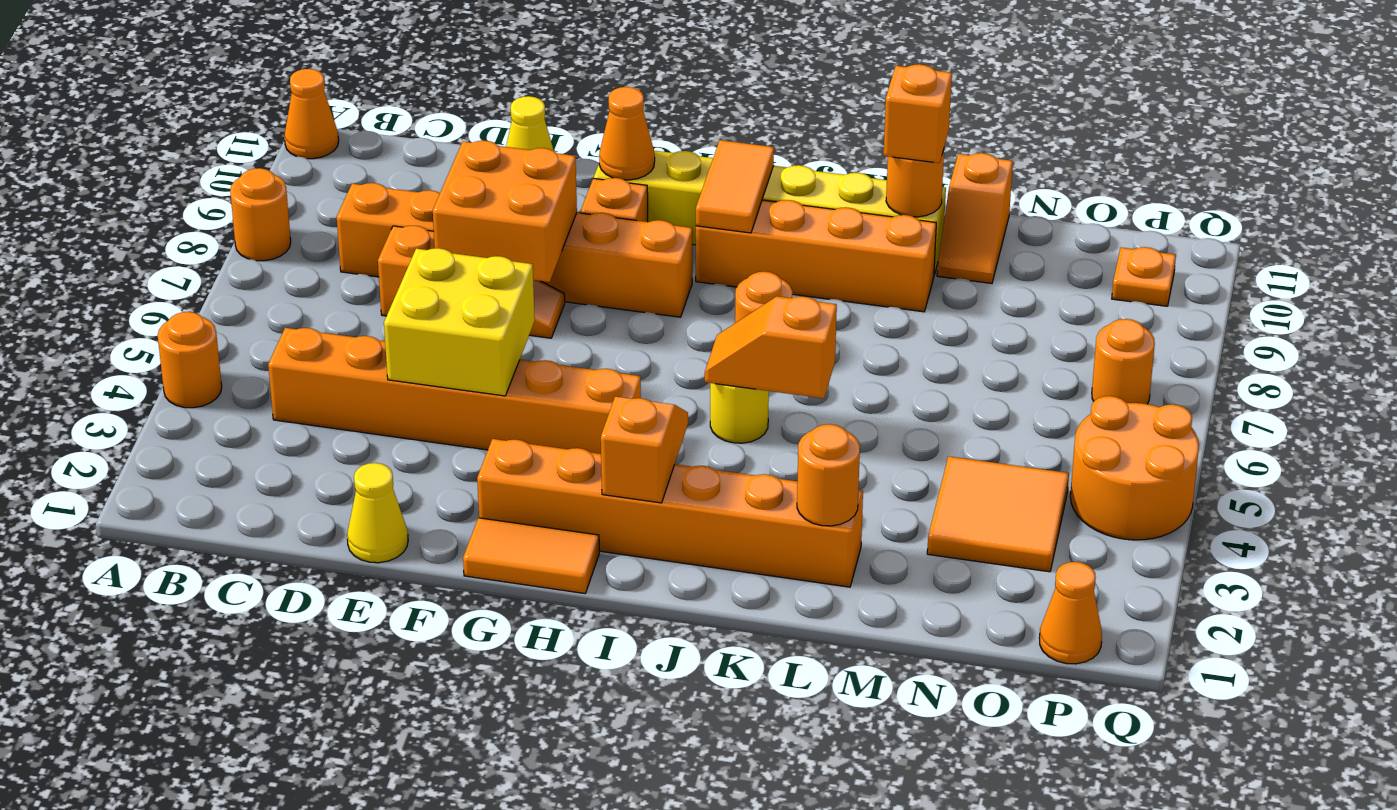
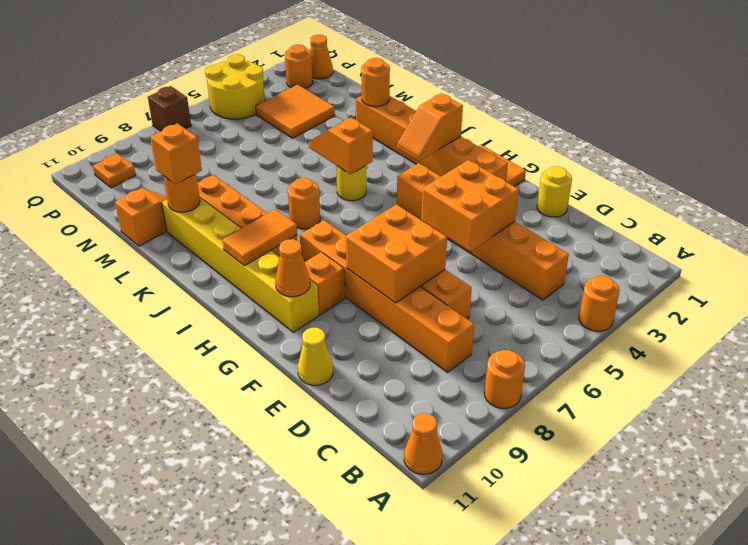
yellow 1x1 cone [347,463,408,563] -> yellow 1x1 round brick [537,166,572,217]
yellow 2x2 brick [384,248,535,396] -> orange 2x2 brick [421,160,519,252]
orange 1x2 slope [705,296,837,398] -> orange 1x2 slope turned to [309,118,373,174]
orange 2x2 round brick [1070,396,1199,540] -> yellow 2x2 round brick [205,54,265,119]
orange 1x1 round brick [1092,319,1155,404] -> orange 1x1 round brick moved to [285,45,313,89]
none -> brown 1x1 brick [148,86,191,131]

